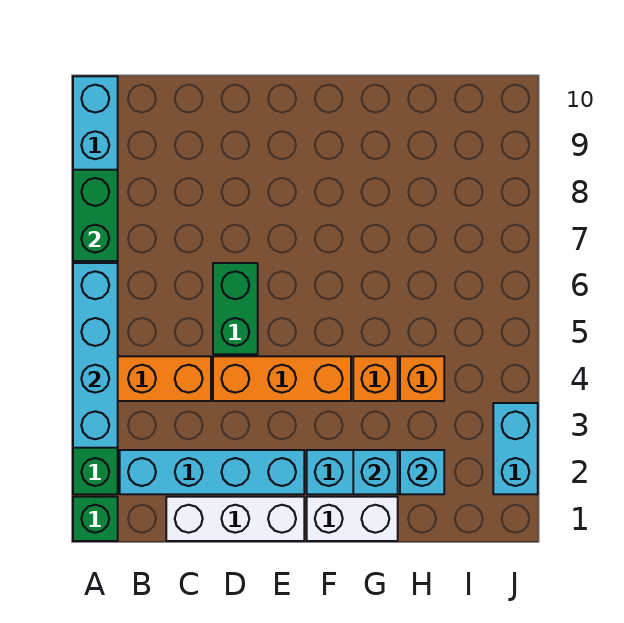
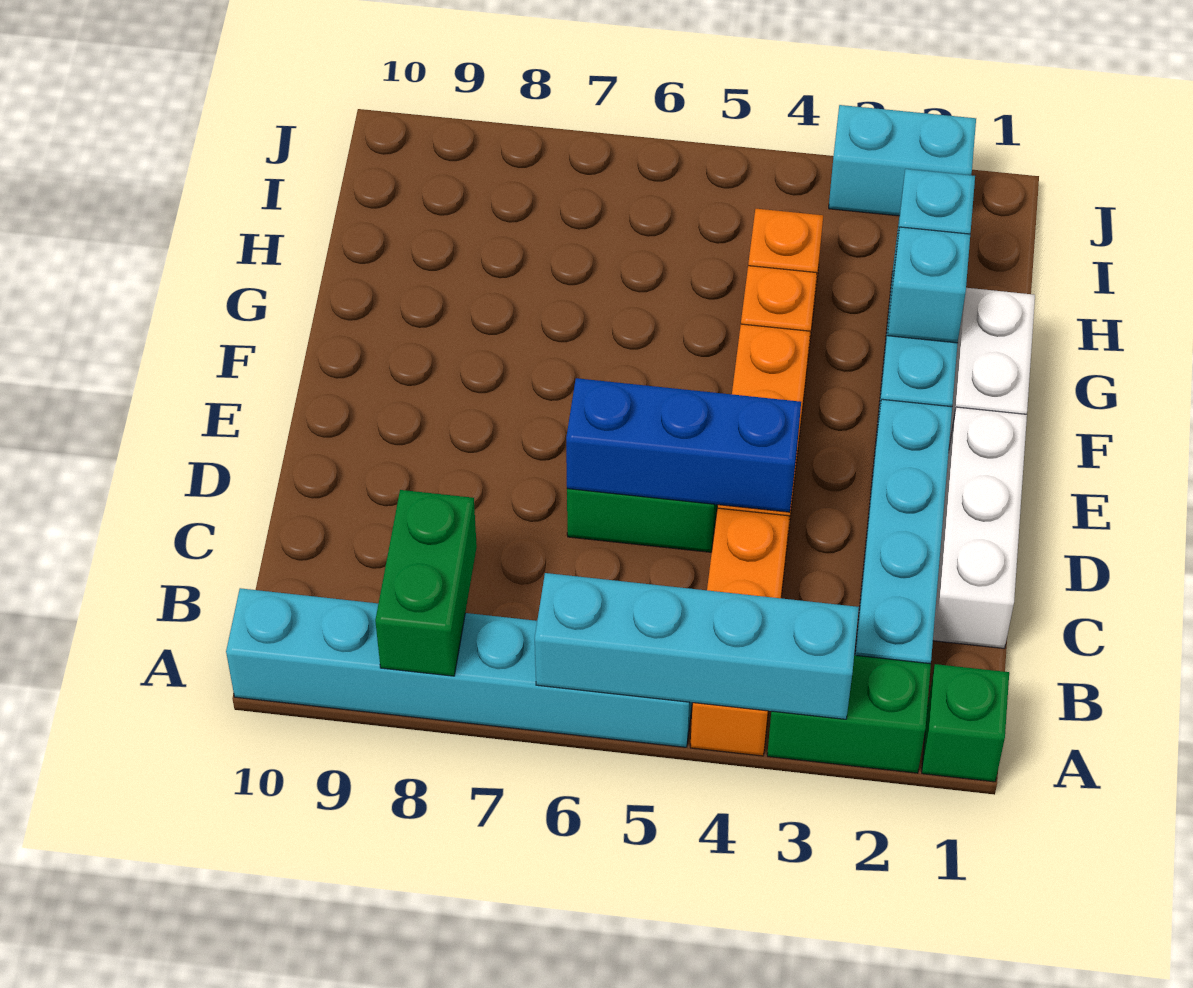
green 1x2 brick [73,170,118,261] -> green 1x2 brick turned to [375,490,477,676]
none -> blue 1x3 brick [566,378,801,512]

